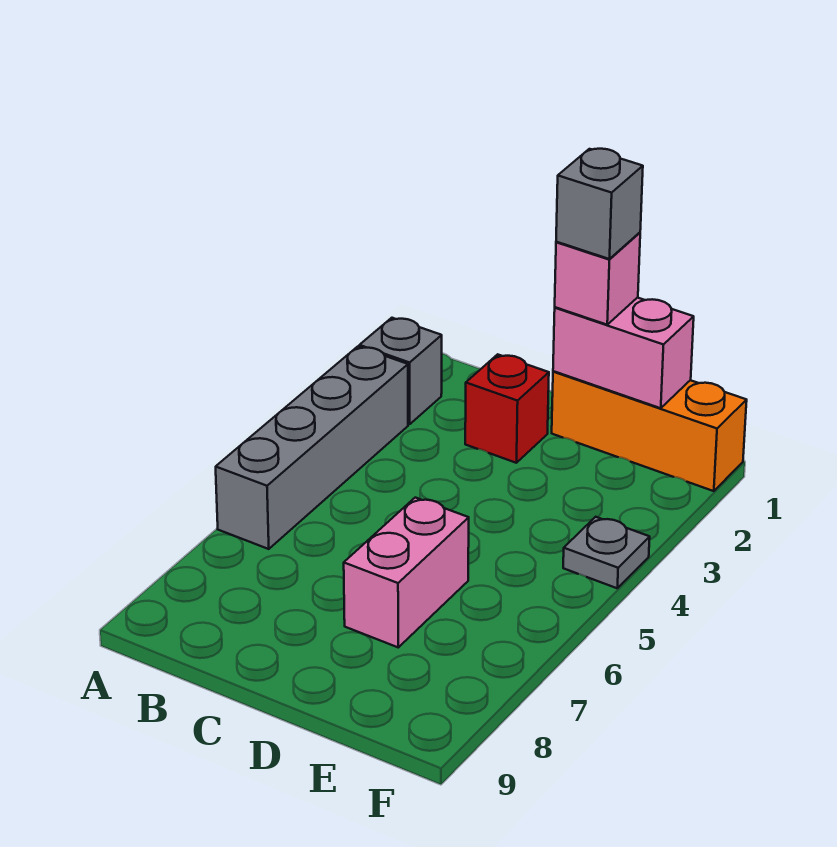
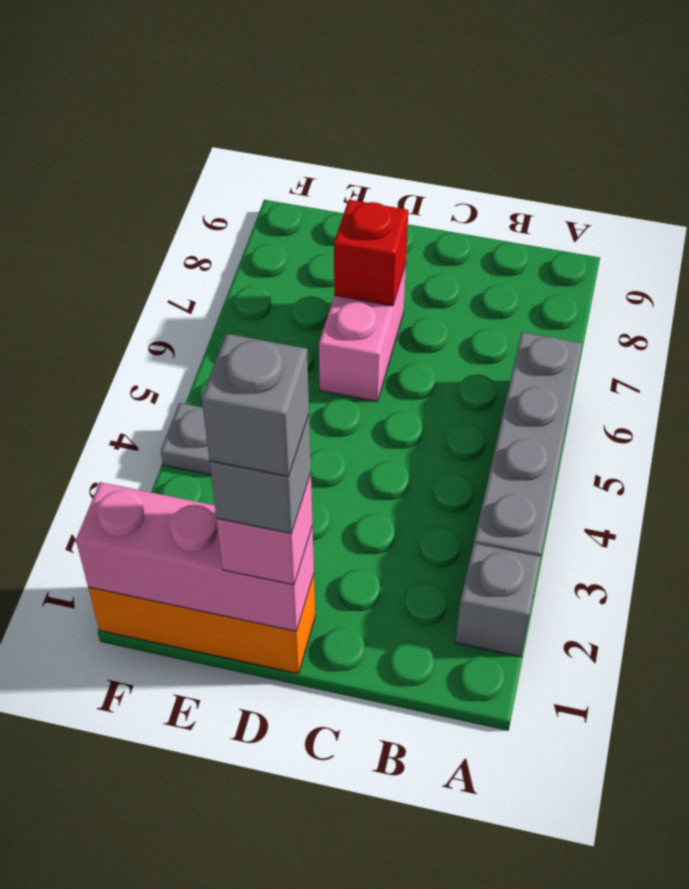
red 1x1 brick [465,354,549,463] -> red 1x1 brick moved to [334,200,408,306]
pink 1x2 brick [553,298,694,408] -> pink 1x3 brick [76,482,314,631]
none -> grey 1x1 brick [202,334,309,477]

